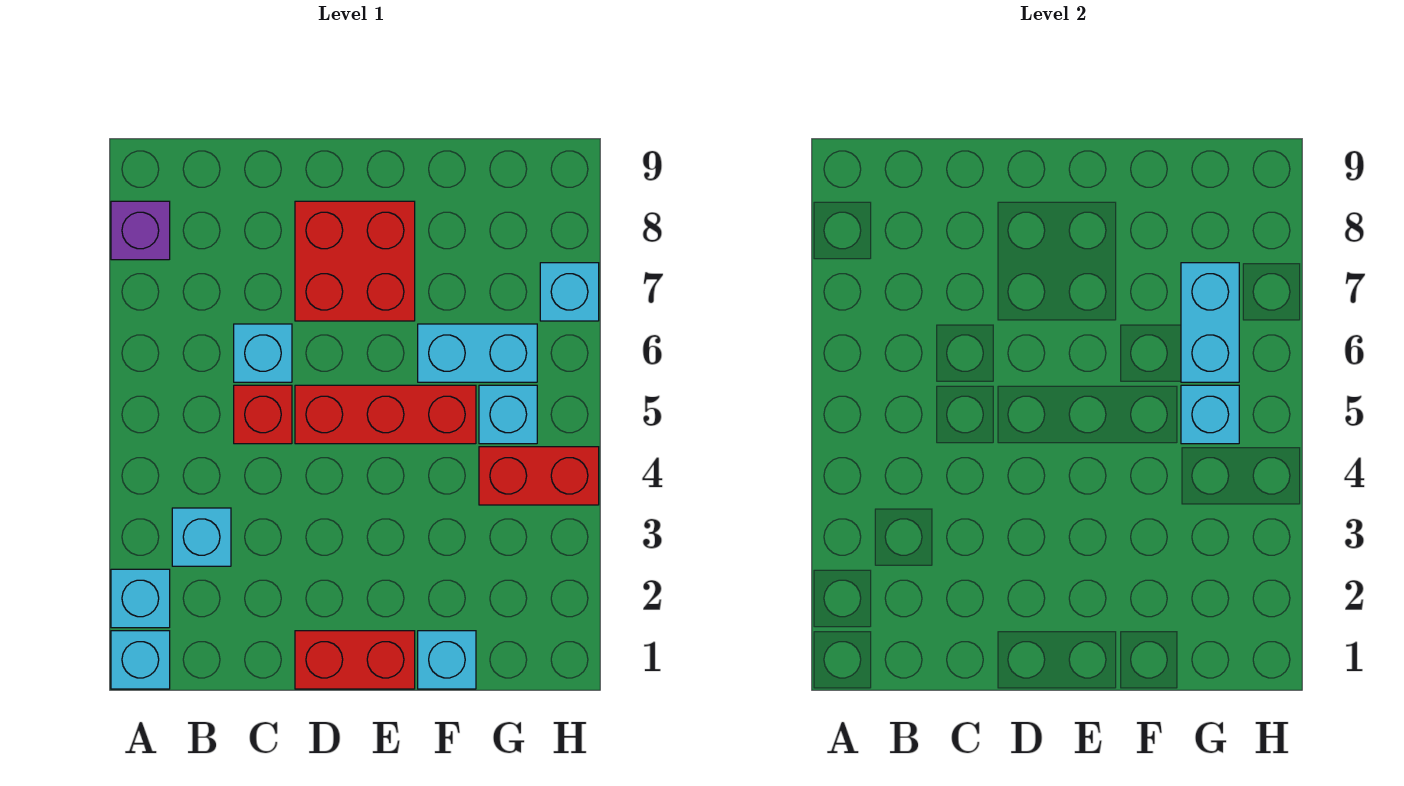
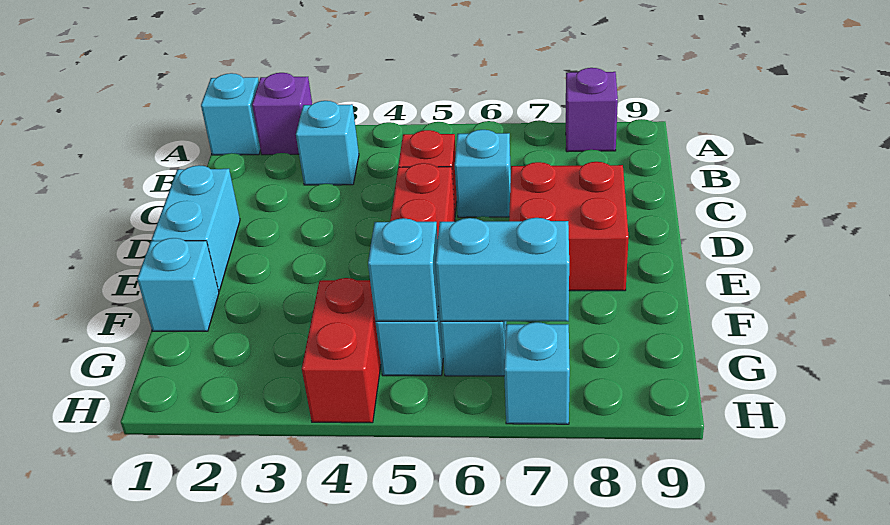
cyan 1x1 brick [111,569,170,628] -> purple 1x1 brick [252,73,312,155]
red 1x2 brick [295,631,415,689] -> cyan 1x2 brick [152,165,240,291]

